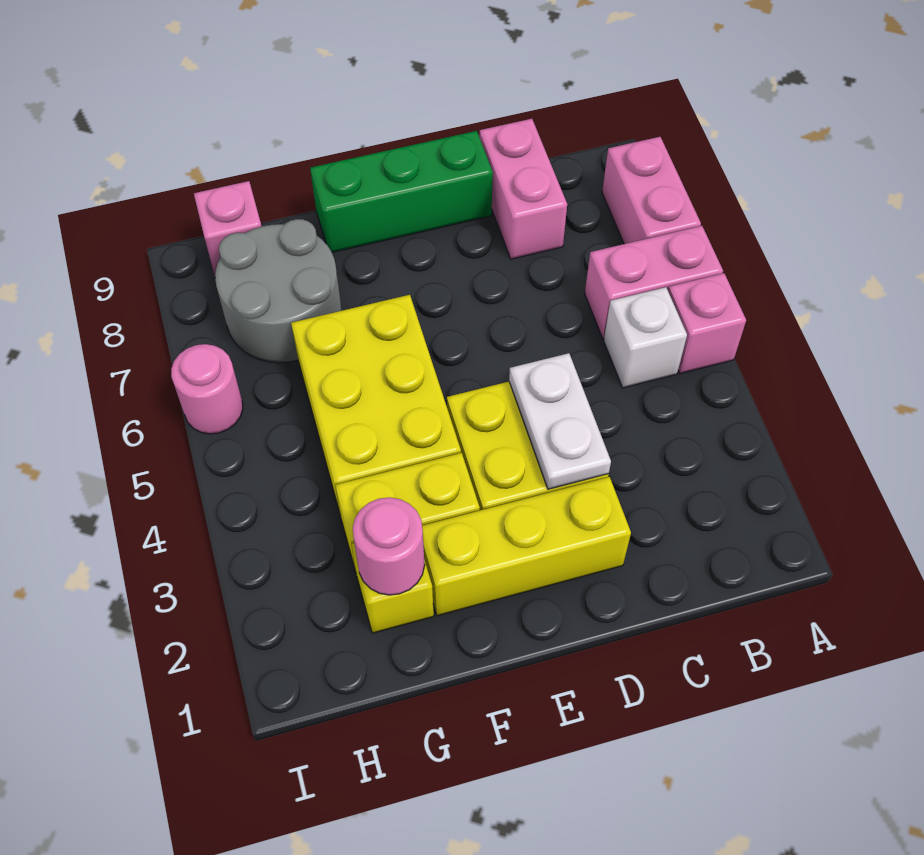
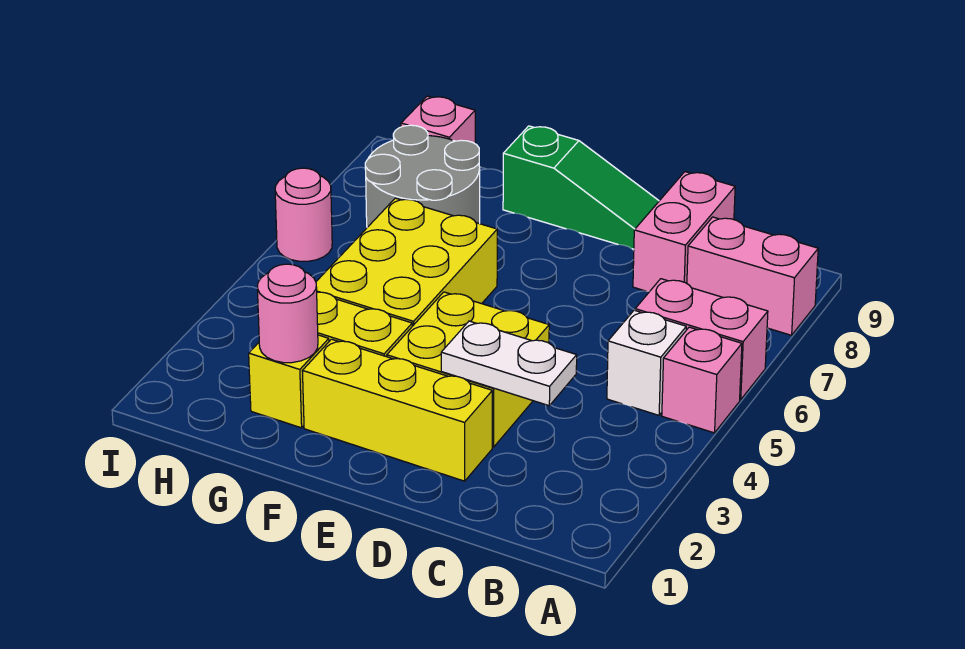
pink 1x2 brick [602,137,701,244] -> pink 1x2 brick turned to [687,217,818,335]
white 1x2 plate [509,353,611,489] -> white 1x2 plate turned to [441,321,577,406]
green 1x3 brick [310,131,493,252] -> green 1x3 slope [503,126,659,249]

